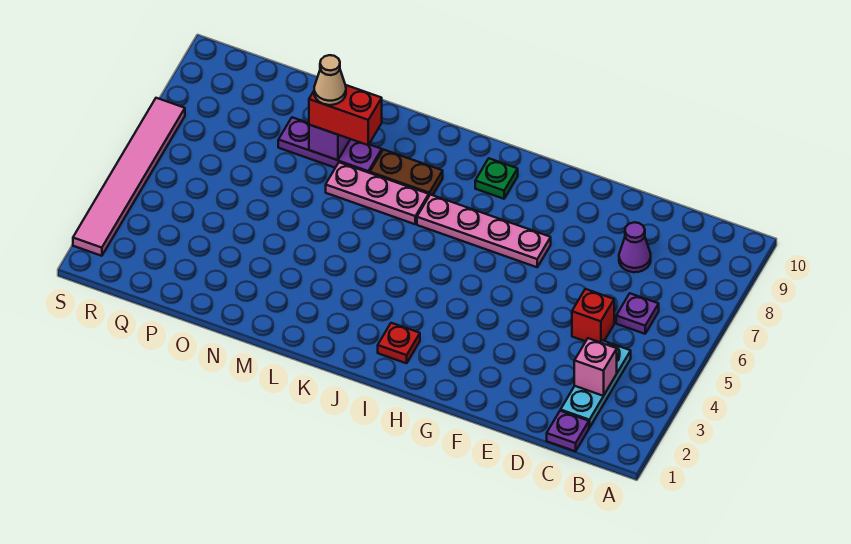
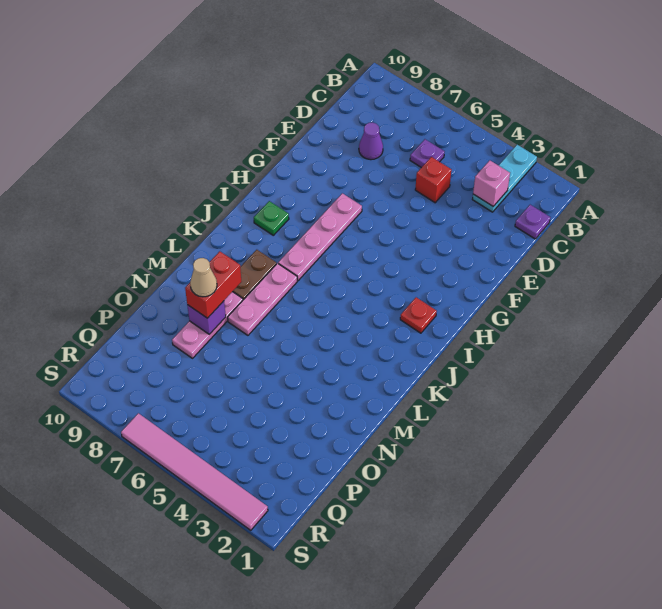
cyan 1x3 plate [561,340,631,428] -> cyan 1x3 plate turned to [472,145,537,212]
purple 1x3 plate [278,117,382,173] -> pink 1x3 plate [172,292,243,358]

